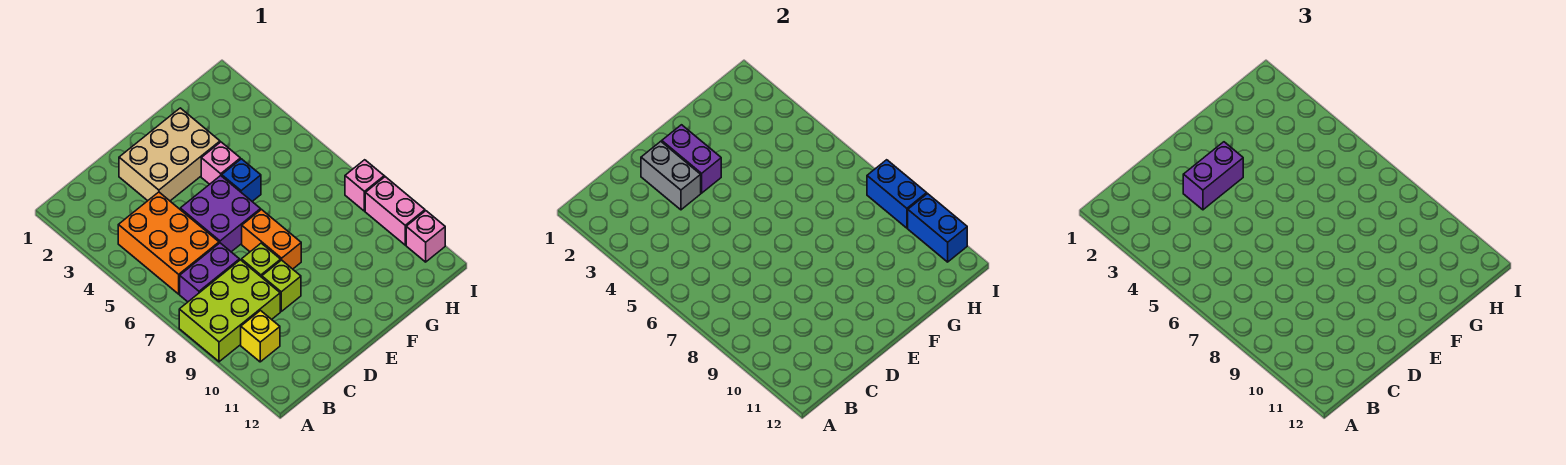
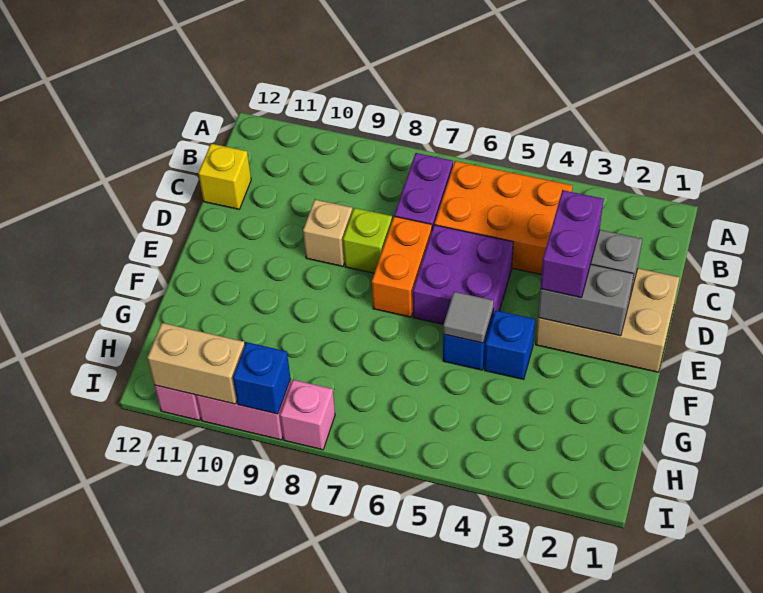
lime 2x3 brick [179,260,280,362] -> none
yellow 1x1 brick [241,311,280,362] -> yellow 1x1 brick moved to [198,144,251,209]
tan 2x3 brick [119,108,220,201] -> tan 2x3 brick turned to [536,268,680,372]
lime 1x1 brick [262,260,301,311] -> tan 1x1 brick [303,199,352,266]
purple 1x2 brick [662,125,721,193] -> grey 1x2 brick [538,264,634,336]
orange 1x2 brick [242,210,301,269] -> orange 1x2 brick turned to [372,216,432,317]
pink 1x1 brick [201,142,240,184] -> blue 1x1 brick [484,310,535,380]
none -> grey 1x1 tile [443,292,494,343]
blue 1x2 brick [867,160,927,228] -> blue 1x1 brick [233,342,291,414]
blue 1x2 brick [908,194,967,262] -> tan 1x2 brick [147,323,245,404]

